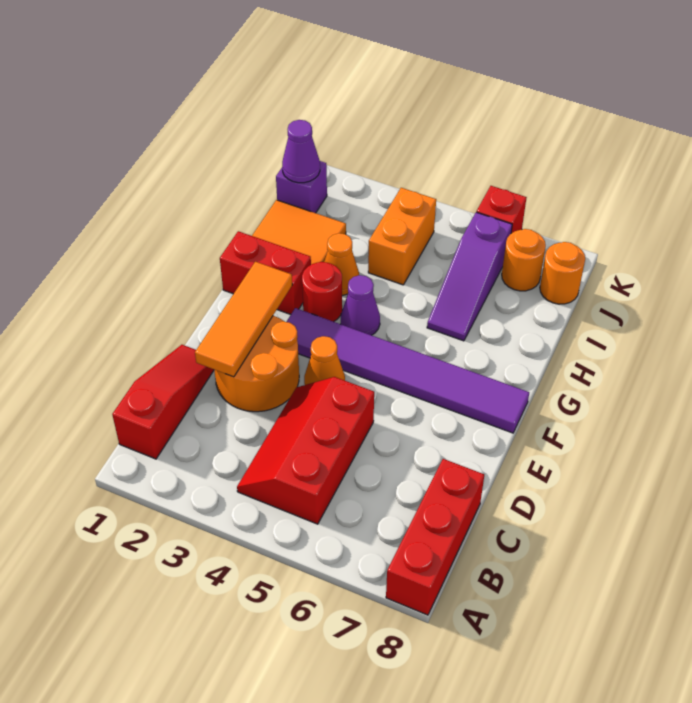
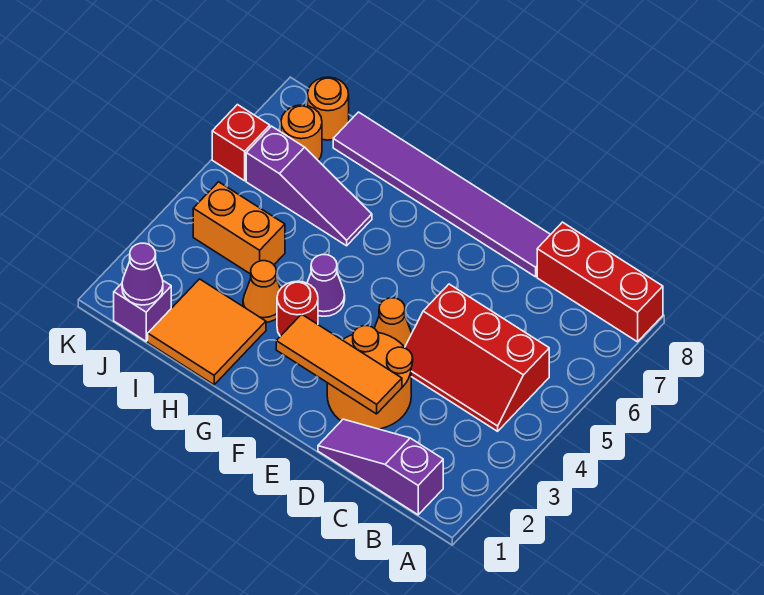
red 1x3 slope [112,345,214,459] -> purple 1x3 slope [318,419,443,515]
purple 1x6 tile [287,308,529,433] -> purple 1x6 tile turned to [333,112,551,277]
red 1x2 brick [220,231,311,315] -> none

